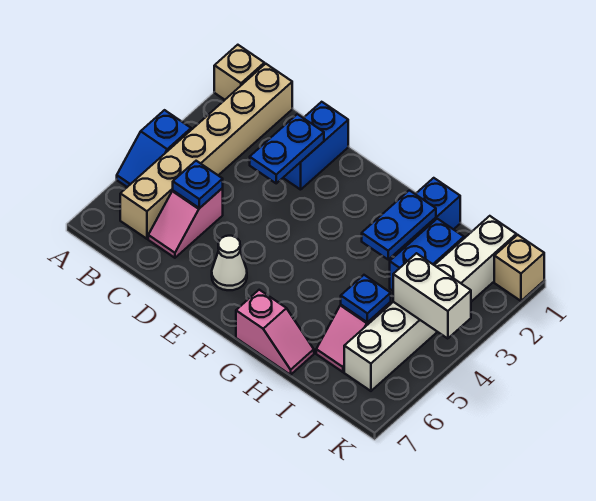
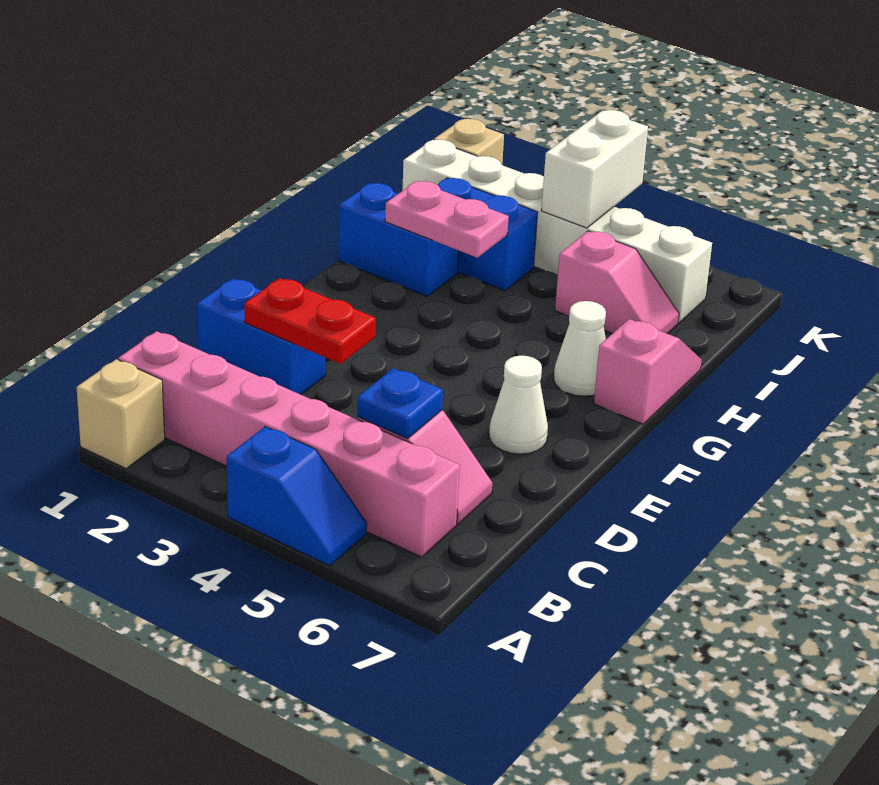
tan 1x6 brick [120,64,292,239] -> pink 1x6 brick [118,331,460,557]
blue 1x2 plate [250,114,324,183] -> red 1x2 plate [244,278,376,364]
none -> white 1x1 cone [554,301,606,396]
blue 1x2 plate [362,190,436,259] -> pink 1x2 plate [385,181,509,258]
blue 1x1 plate [341,275,391,322] -> none

